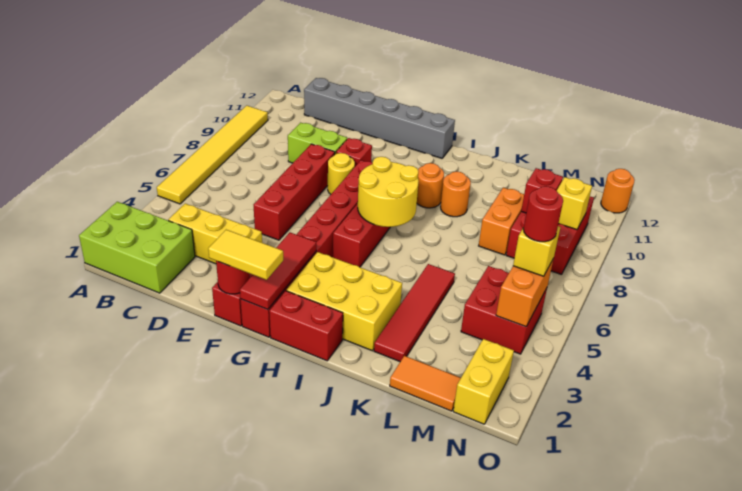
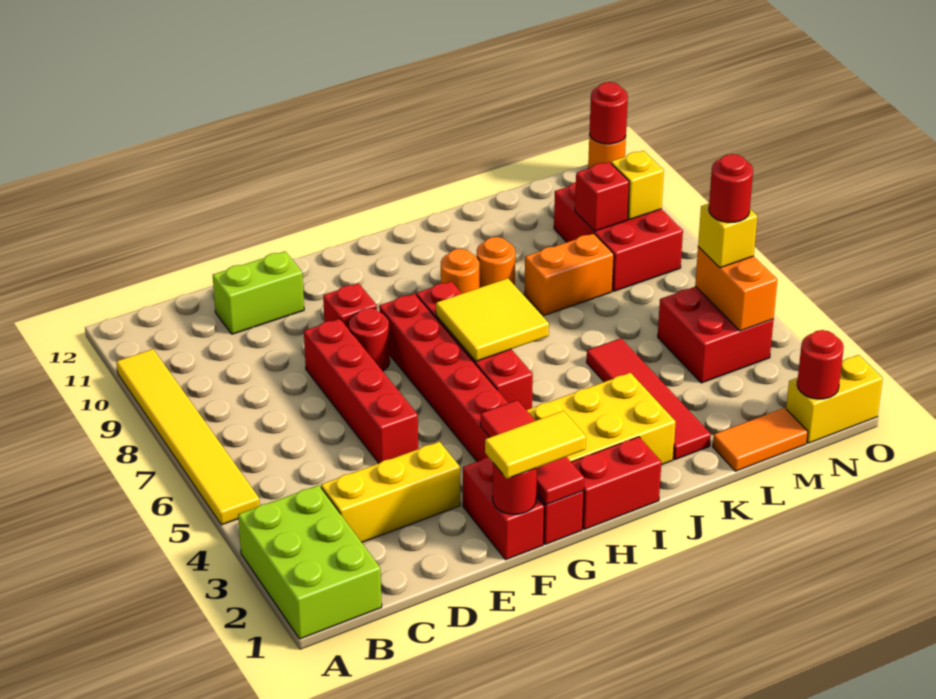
lime 2x3 brick [79,202,195,293] -> lime 2x3 brick turned to [238,485,382,639]
grey 1x6 brick [304,78,455,158] -> none
lime 1x2 brick [288,123,347,163] -> lime 1x2 brick moved to [213,251,304,334]
yellow 1x1 round brick [328,153,355,194] -> red 1x1 round brick [349,308,390,371]
yellow 2x2 round brick [358,157,419,227] -> yellow 2x2 tile [436,278,549,361]
orange 1x2 brick [479,188,524,255] -> orange 1x2 brick turned to [524,233,614,315]
yellow 1x2 brick [453,339,514,424] -> yellow 1x2 brick turned to [786,355,883,443]
none -> red 1x1 round brick [797,330,844,399]
none -> red 1x1 round brick [590,82,628,144]

